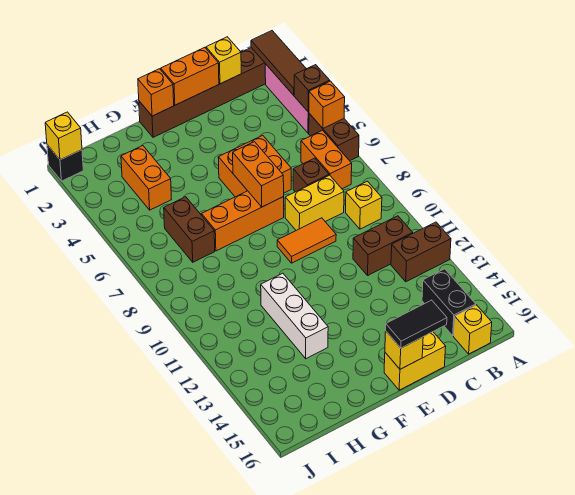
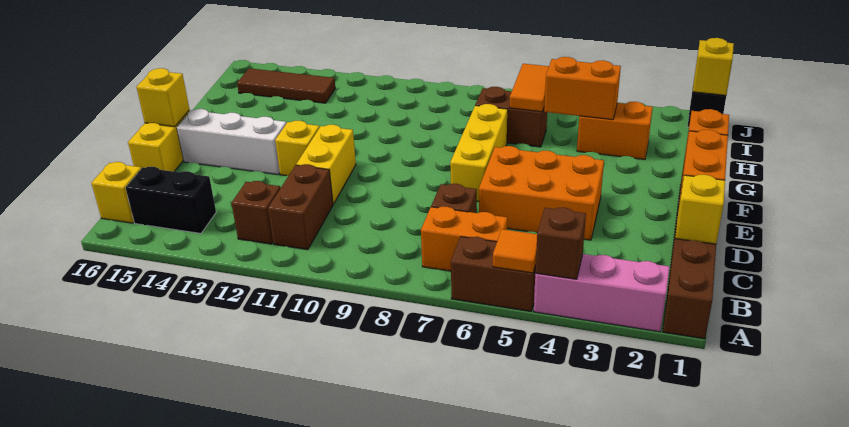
brown 1x3 tile [251,31,306,95] -> brown 1x3 tile moved to [237,68,335,103]
orange 1x1 brick [309,81,345,128] -> orange 1x1 tile [493,229,537,273]
brown 1x2 brick [391,222,451,282] -> brown 1x1 brick [232,181,280,244]
yellow 1x1 brick [346,181,382,229] -> yellow 1x1 brick moved to [275,121,319,176]
yellow 1x2 brick [285,175,344,230] -> yellow 1x2 brick moved to [296,125,356,204]
orange 2x2 brick [218,135,291,197] -> orange 2x3 brick [479,146,604,240]
orange 1x2 tile [277,218,336,263] -> orange 1x2 tile moved to [510,64,549,112]
black 1x2 tile [386,300,447,348] -> none
orange 1x2 brick [233,142,284,207] -> orange 1x2 brick moved to [544,57,621,120]
orange 1x3 brick [202,191,284,251] -> yellow 1x3 brick [450,104,508,201]
white 1x3 brick [261,273,328,359] -> white 1x3 brick moved to [177,109,286,175]

